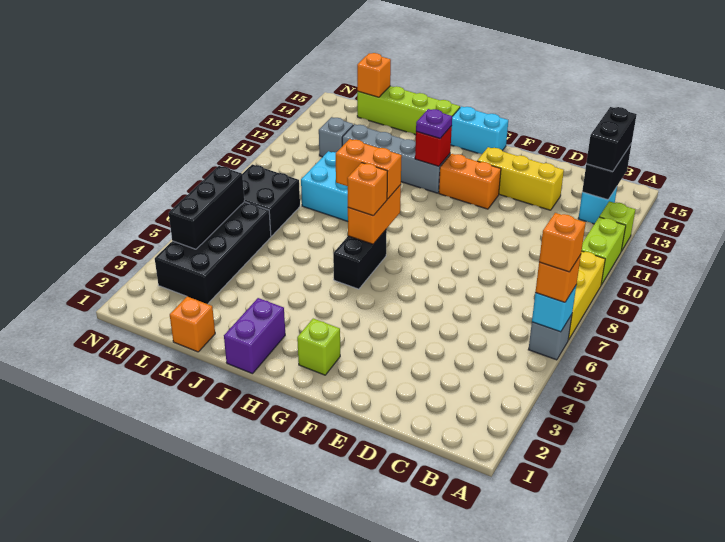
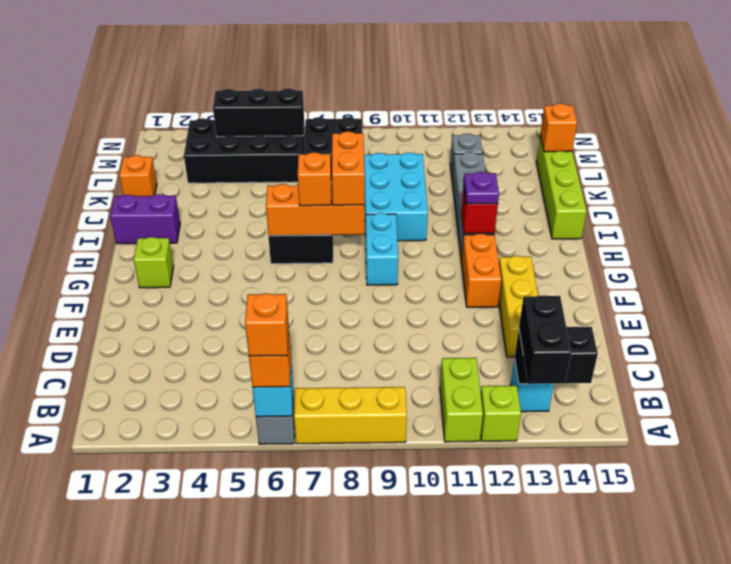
lime 1x2 brick [582,217,626,285] -> lime 1x2 brick turned to [440,358,483,442]
black 1x2 brick [586,107,637,172] -> black 1x2 brick turned to [519,295,571,384]
cyan 1x2 brick [451,106,508,154] -> cyan 1x2 brick moved to [366,213,398,285]
orange 1x2 brick [348,185,401,244] -> orange 1x3 brick [266,184,365,236]

